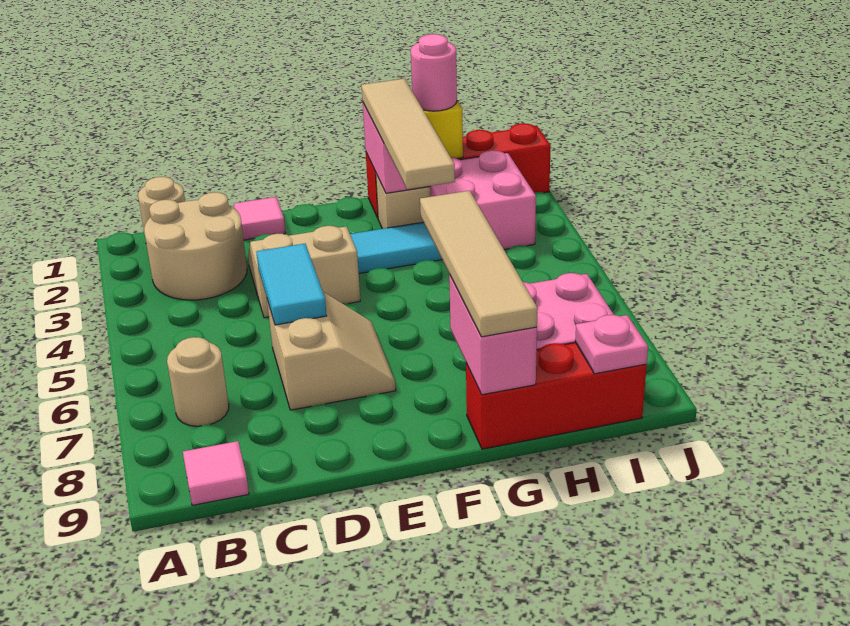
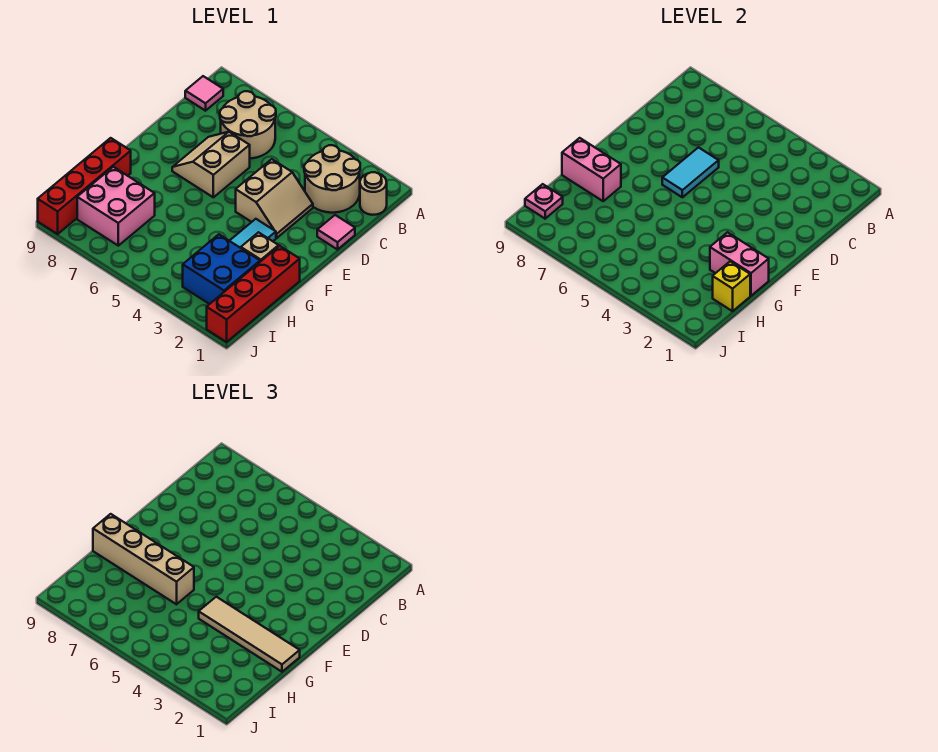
tan 1x1 round brick [167,337,229,426] -> tan 2x2 round brick [220,91,276,158]
cyan 1x2 tile [256,244,327,325] -> cyan 1x2 tile turned to [662,148,719,197]
tan 2x2 slope [267,292,396,410] -> tan 2x2 slope turned to [172,132,250,197]
tan 1x4 tile [420,191,538,337] -> tan 1x4 brick [93,514,194,604]
red 1x3 brick [466,343,647,449] -> red 1x4 brick [38,138,131,234]
pink 1x1 round brick [411,34,457,111] -> none
pink 2x2 brick [430,150,536,249] -> blue 2x2 brick [183,234,260,304]

